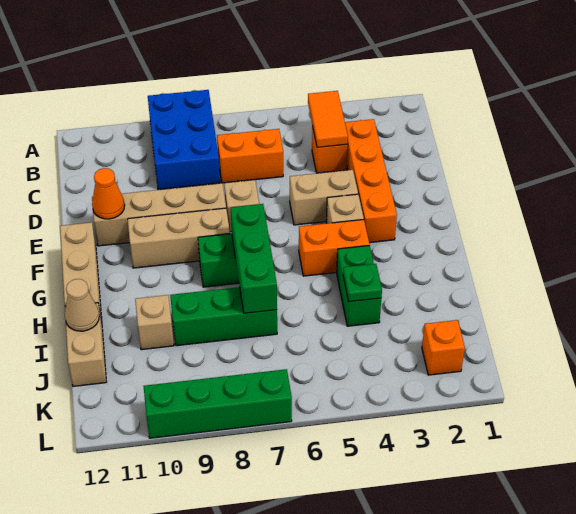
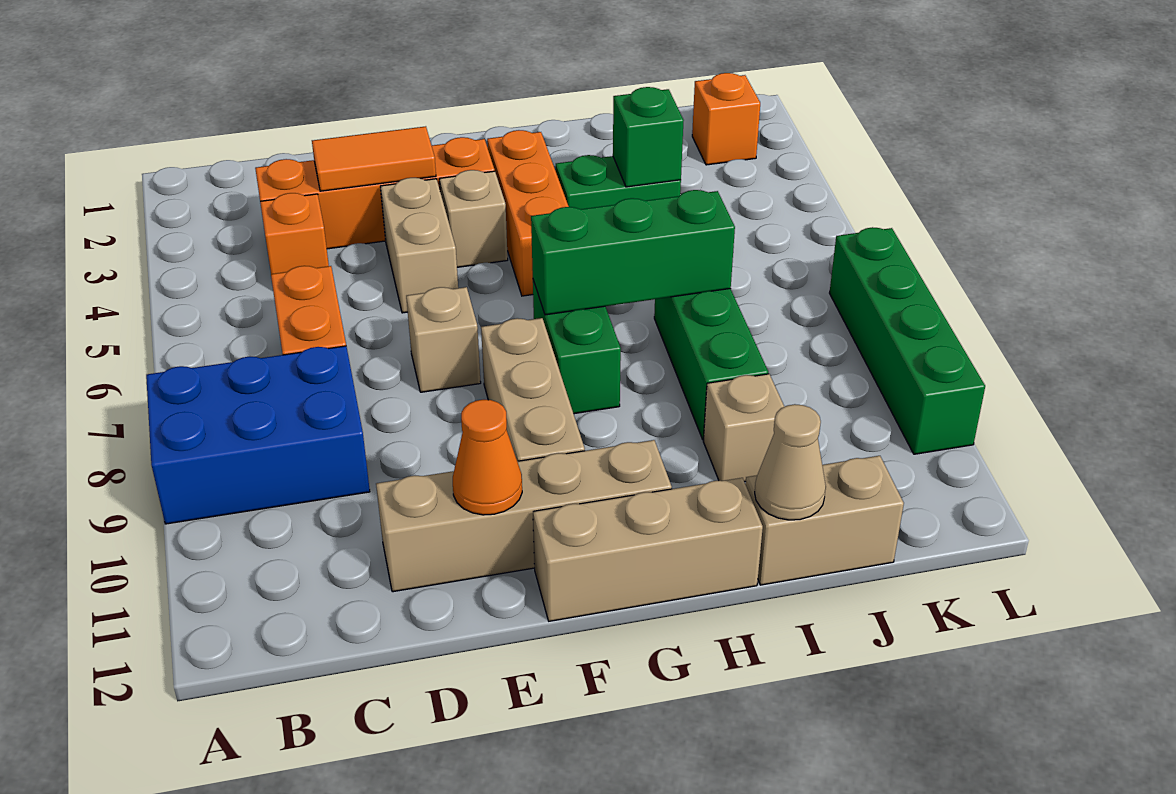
orange 1x2 tile [308,91,348,147] -> orange 1x2 tile moved to [312,126,436,191]
tan 1x4 brick [92,183,226,246] -> tan 1x4 brick turned to [376,440,672,592]
orange 1x2 brick [299,220,369,276] -> orange 1x3 brick [487,130,569,296]
green 1x1 plate [343,264,382,302] -> green 1x1 brick [613,87,684,187]

